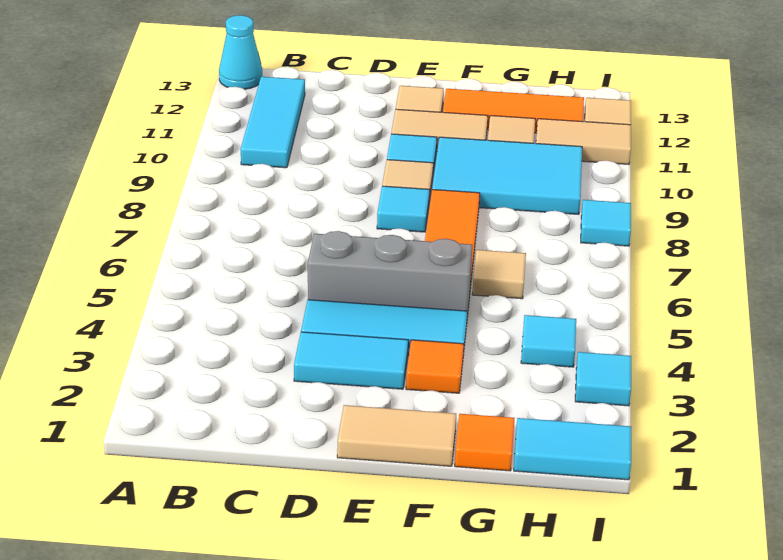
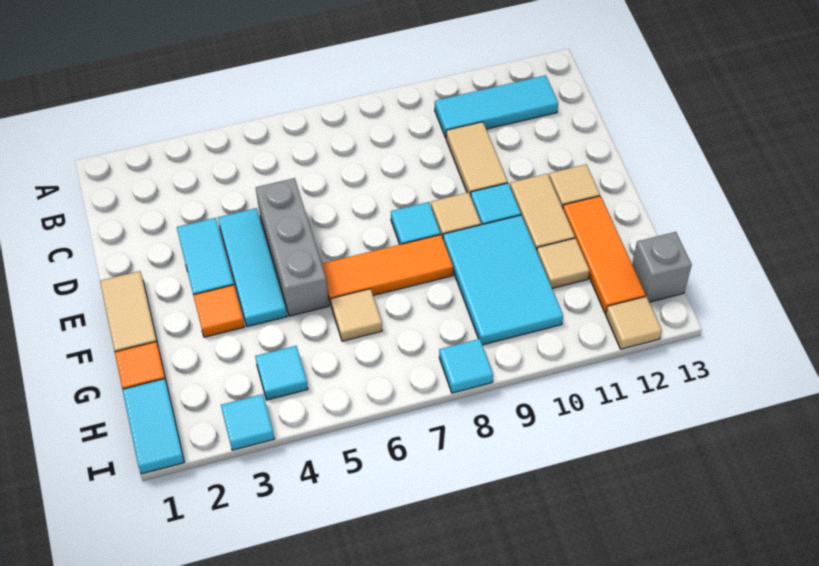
cyan 1x1 cone [219,15,262,89] -> none
tan 1x2 tile [536,119,631,164] -> tan 1x2 tile moved to [446,122,508,196]
none -> grey 1x1 brick [632,232,692,302]

